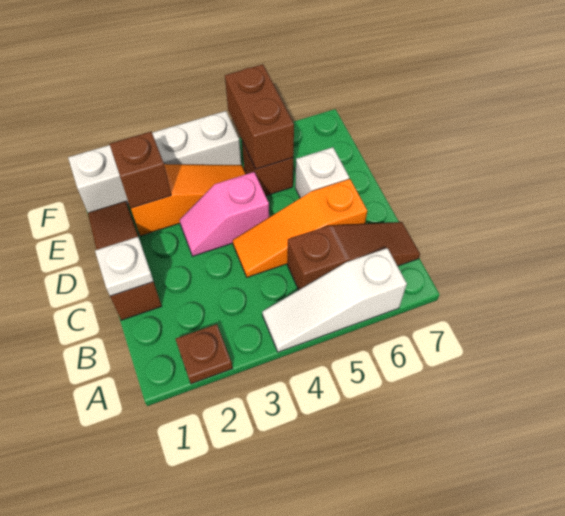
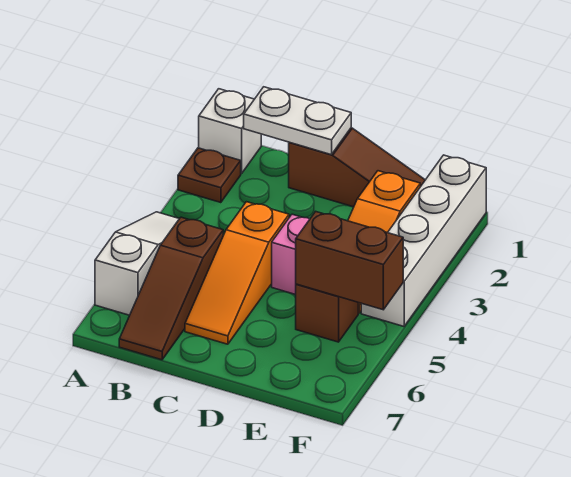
white 1x1 plate [95,237,153,296] -> white 1x2 plate [244,87,351,155]
orange 1x3 slope [233,179,367,277] -> orange 1x3 slope turned to [185,202,289,344]
white 1x1 brick [295,147,349,198] -> white 1x1 brick moved to [199,89,261,174]
brown 1x1 brick [110,132,171,208] -> none

